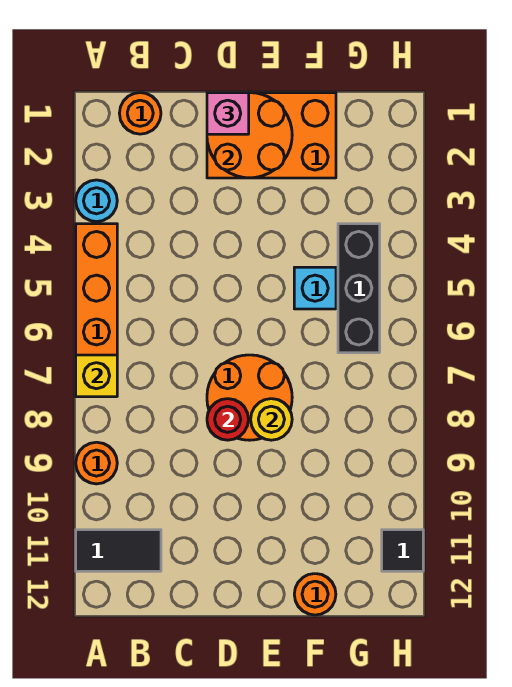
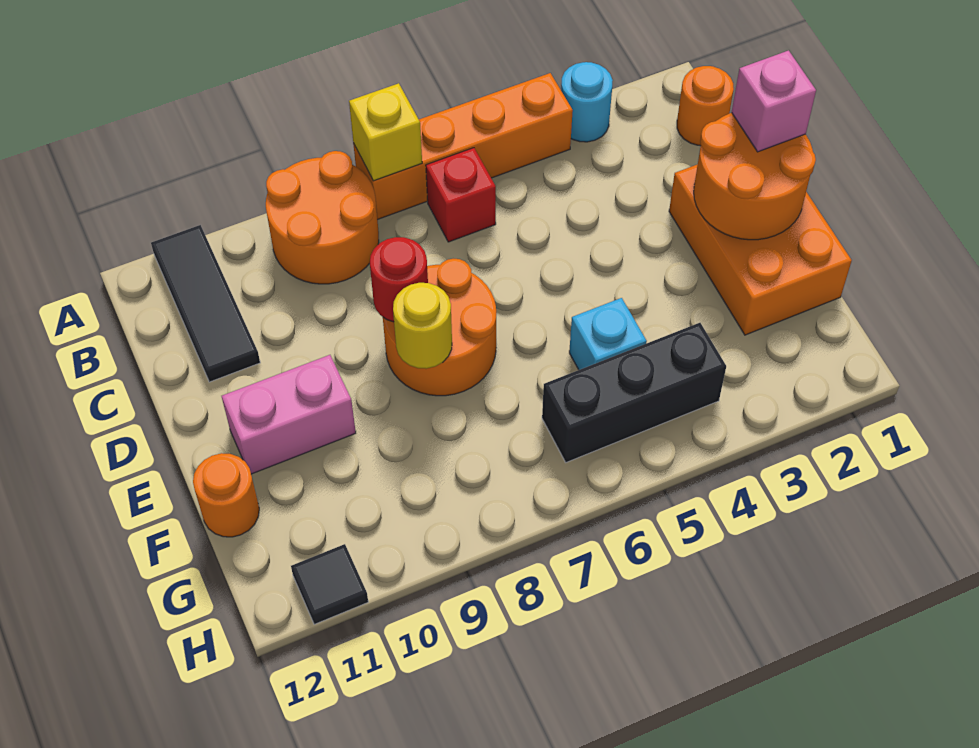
orange 1x1 round brick [76,442,117,484] -> orange 2x2 round brick [266,151,379,284]
black 1x2 tile [76,530,161,571] -> black 1x3 tile [151,225,260,382]
none -> red 1x1 brick [426,148,496,242]
none -> pink 1x2 brick [222,355,356,474]

